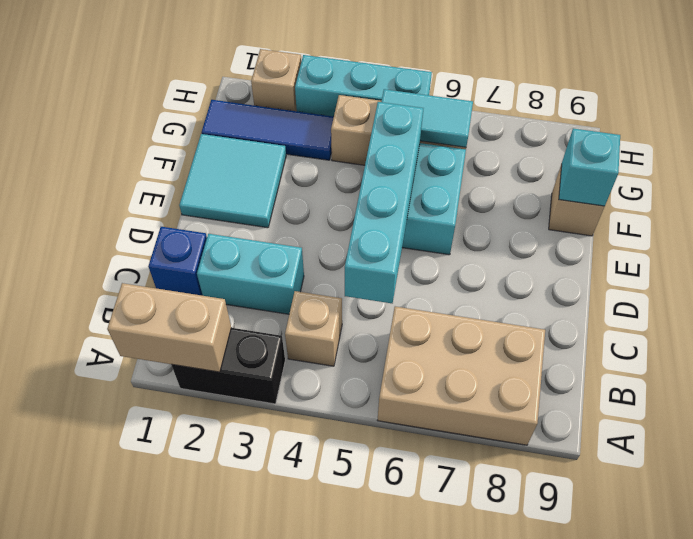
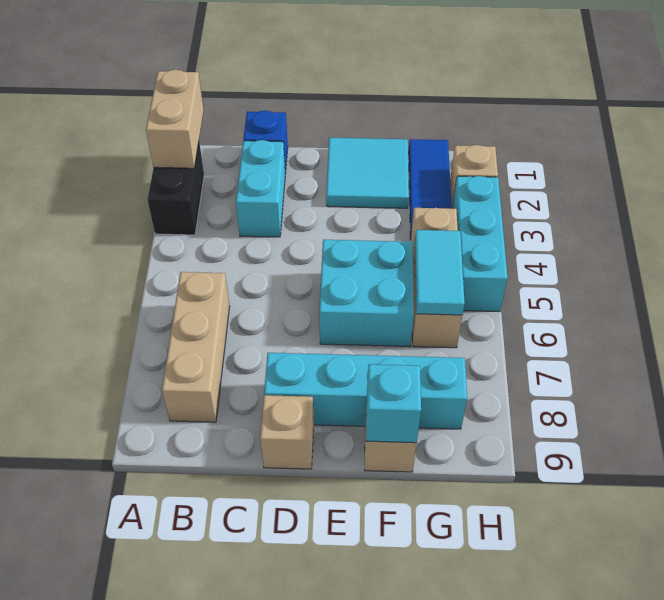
tan 2x3 brick [378,307,545,445] -> tan 1x3 brick [162,272,230,422]
tan 1x1 brick [285,291,342,366] -> tan 1x1 brick moved to [260,395,314,469]
cyan 1x4 brick [345,102,424,303] -> cyan 1x4 brick moved to [264,353,467,429]

